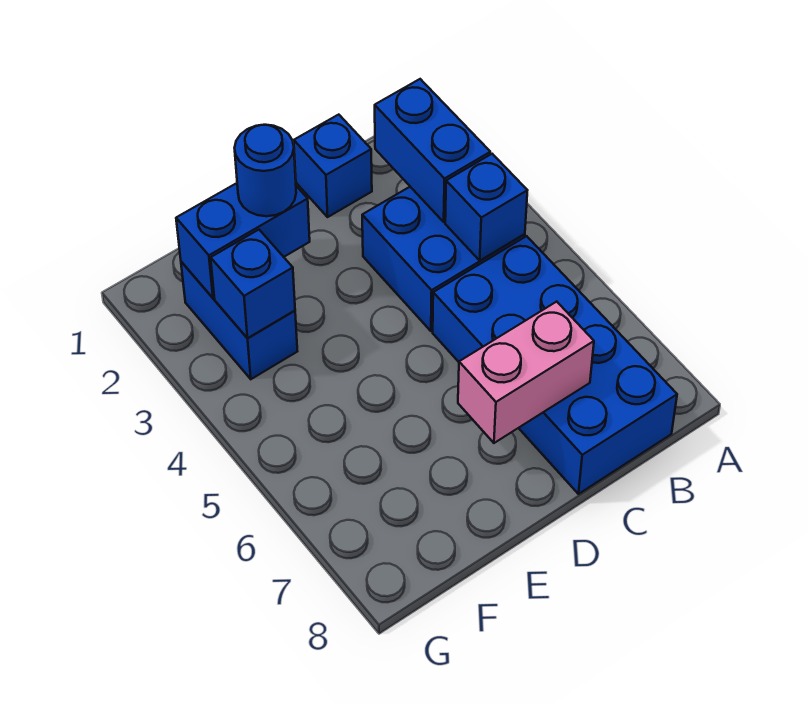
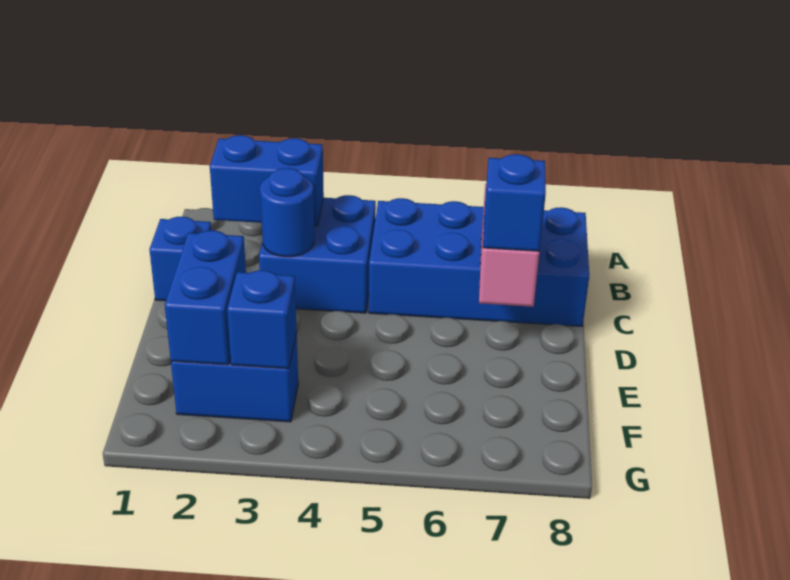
blue 1x1 brick [445,154,527,261] -> blue 1x1 brick moved to [483,154,546,251]
blue 1x1 round brick [235,125,296,216] -> blue 1x1 round brick moved to [260,168,314,257]

